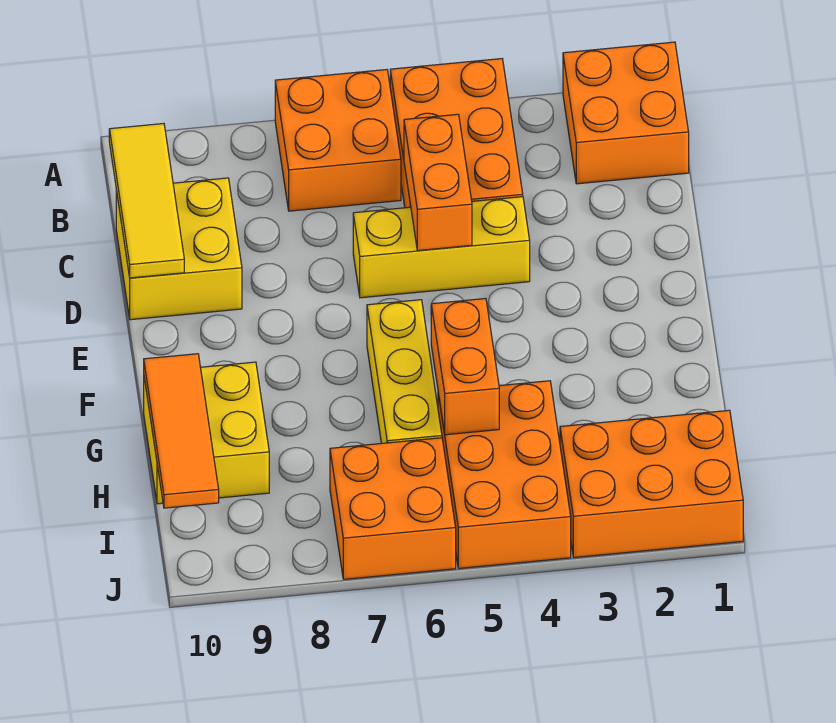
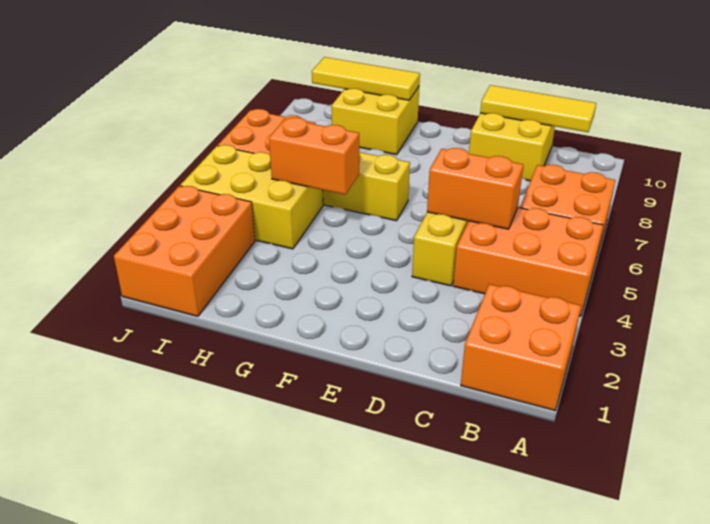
orange 1x3 tile [144,354,219,508] -> yellow 1x3 tile [312,57,420,100]
orange 2x3 brick [438,381,571,568] -> yellow 2x3 brick [180,145,323,249]

